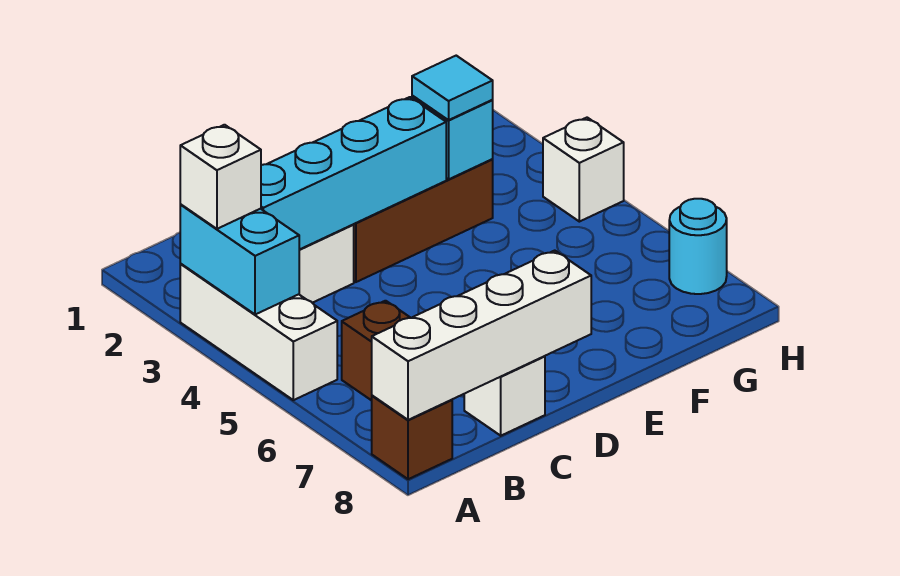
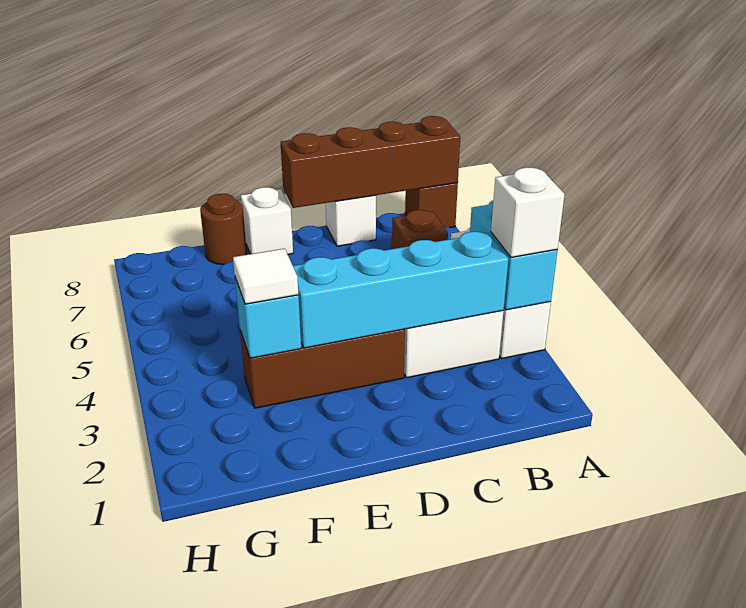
white 1x4 brick [372,251,591,420] -> brown 1x4 brick [280,116,460,208]
cyan 1x1 tile [412,56,493,120] -> white 1x1 tile [233,248,298,304]
none -> brown 1x1 round brick [200,194,247,265]
white 1x1 brick [543,118,624,222] -> white 1x1 brick moved to [241,187,293,254]
cyan 1x1 round brick [669,199,727,294] -> none

